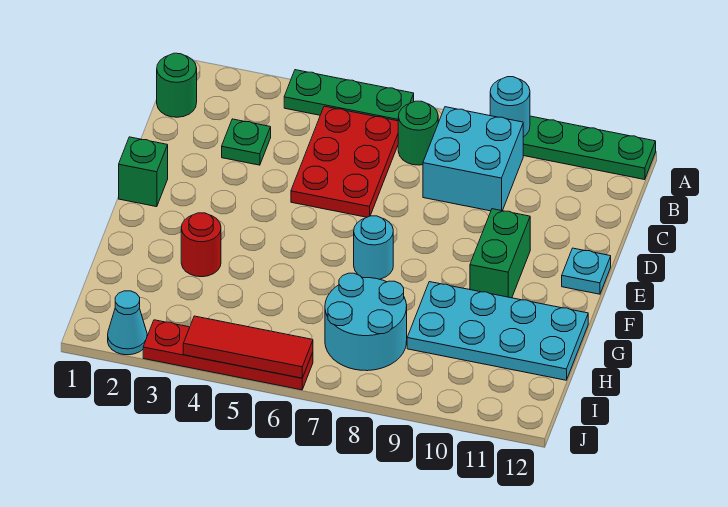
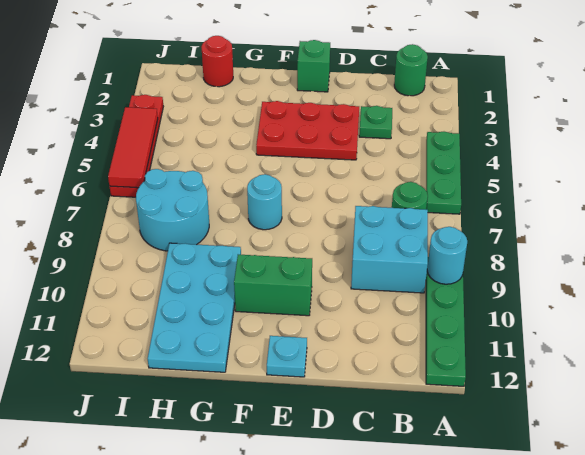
red 2x3 plate [291,106,398,217] -> red 2x3 plate moved to [256,101,359,160]
red 1x1 round brick [181,213,221,277] -> red 1x1 round brick moved to [201,36,233,87]
cyan 1x1 cone [108,291,147,355] -> none

